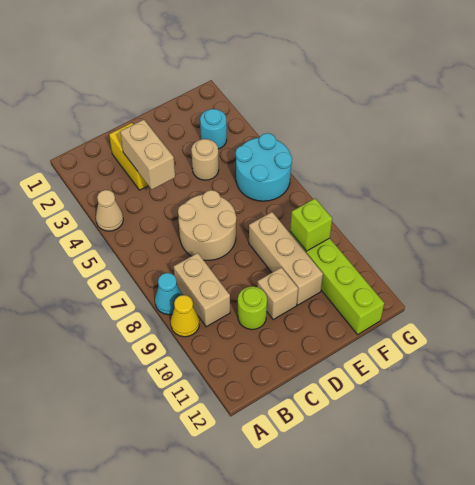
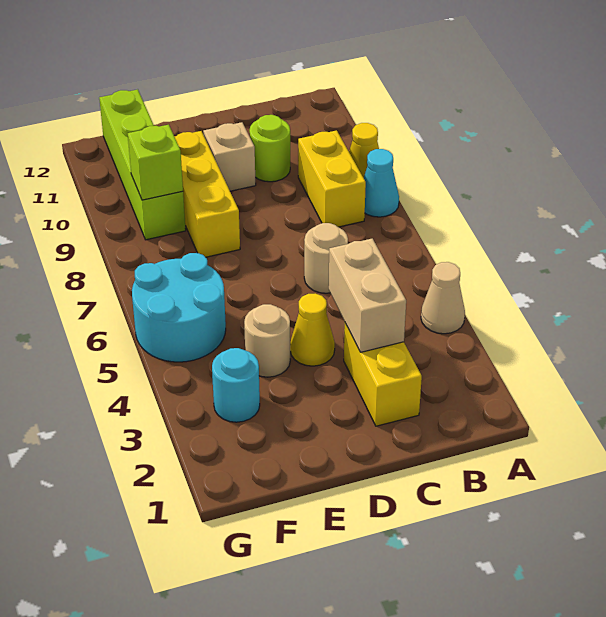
tan 1x2 brick [174,253,230,327] -> yellow 1x2 brick [298,130,366,227]
tan 2x2 round brick [178,190,236,260] -> tan 1x1 round brick [304,223,348,293]
none -> yellow 1x1 cone [290,293,335,366]
tan 1x3 brick [249,212,323,305] -> yellow 1x3 brick [174,131,240,257]

